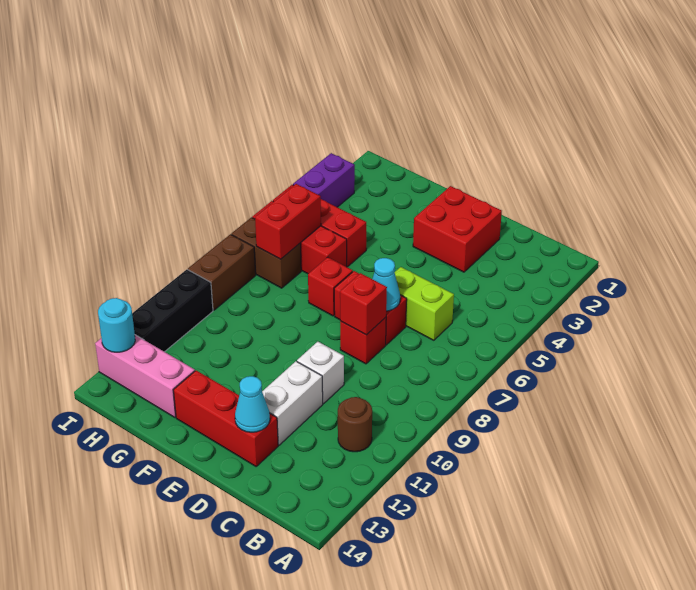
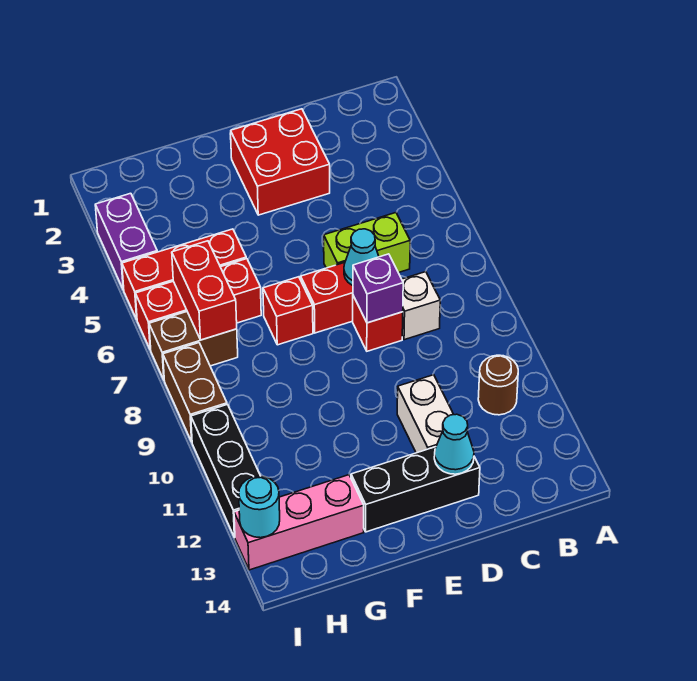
red 1x1 brick [340,273,387,335] -> purple 1x1 brick [353,254,403,323]
white 1x1 brick [297,342,344,404] -> white 1x1 brick moved to [402,272,440,340]
red 1x3 brick [173,371,278,466] -> black 1x3 brick [351,447,480,532]

